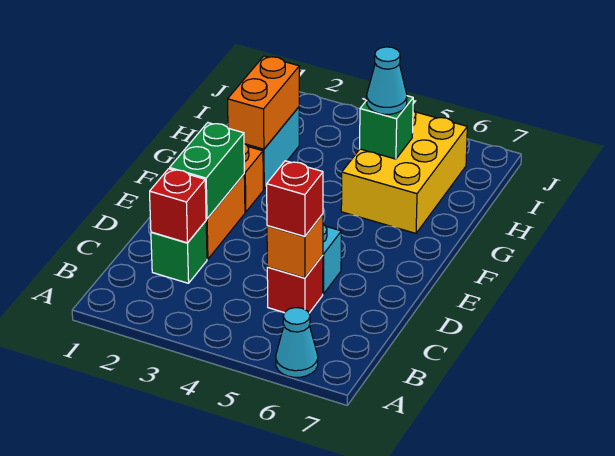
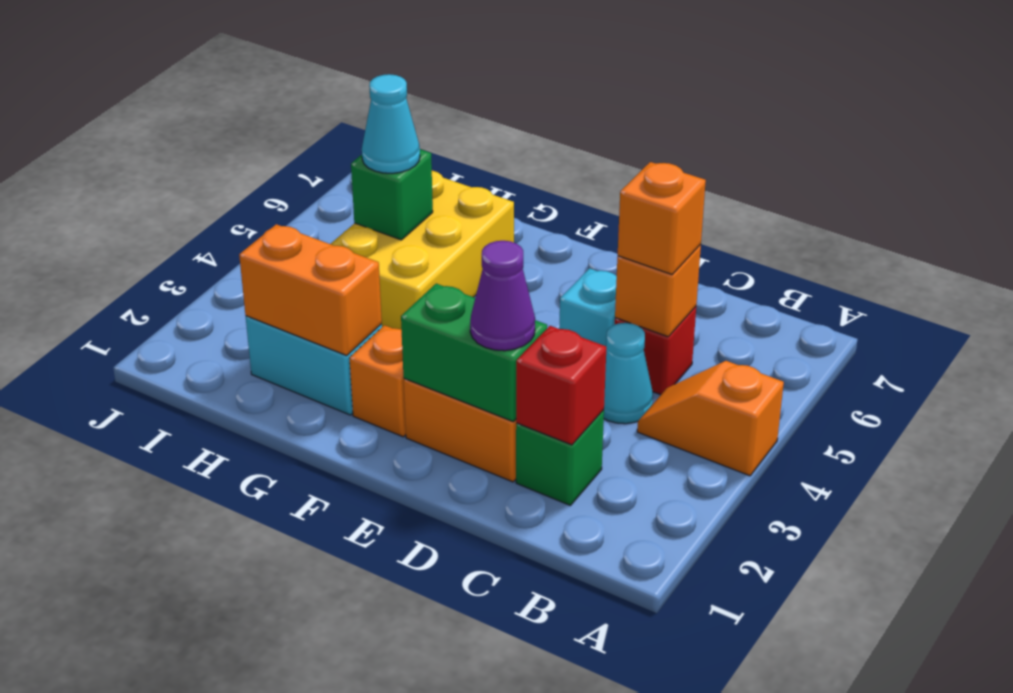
none -> orange 1x2 slope [637,361,784,476]
cyan 1x1 cone [276,308,318,377] -> cyan 1x1 cone moved to [604,323,653,424]
red 1x1 brick [267,161,323,237] -> orange 1x1 brick [618,162,706,275]
none -> purple 1x1 cone [470,241,535,351]
yellow 2x3 brick [341,110,467,233] -> yellow 2x3 brick turned to [331,171,514,329]

